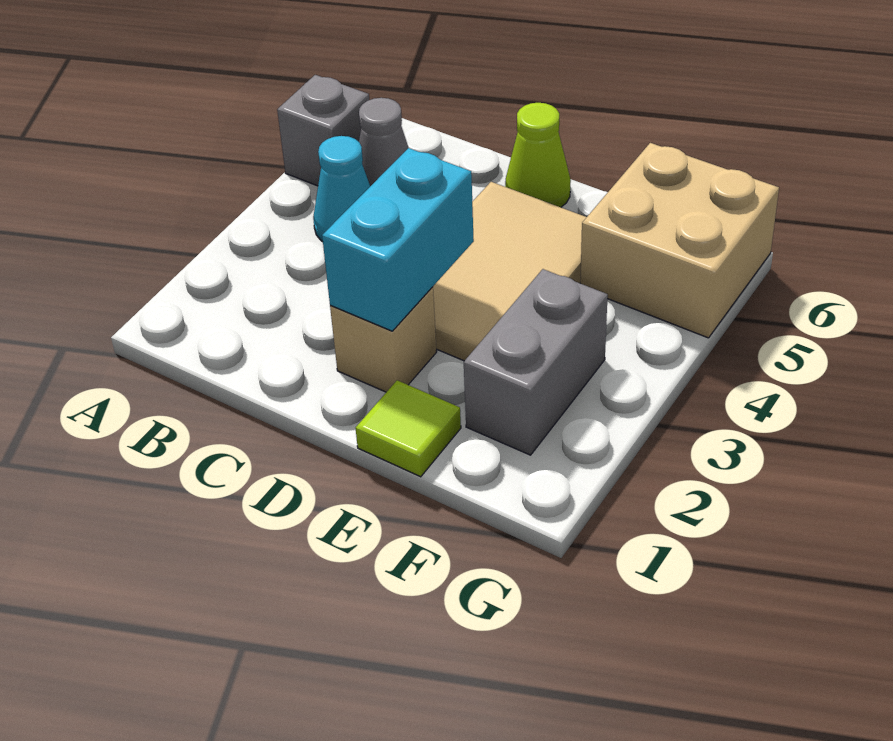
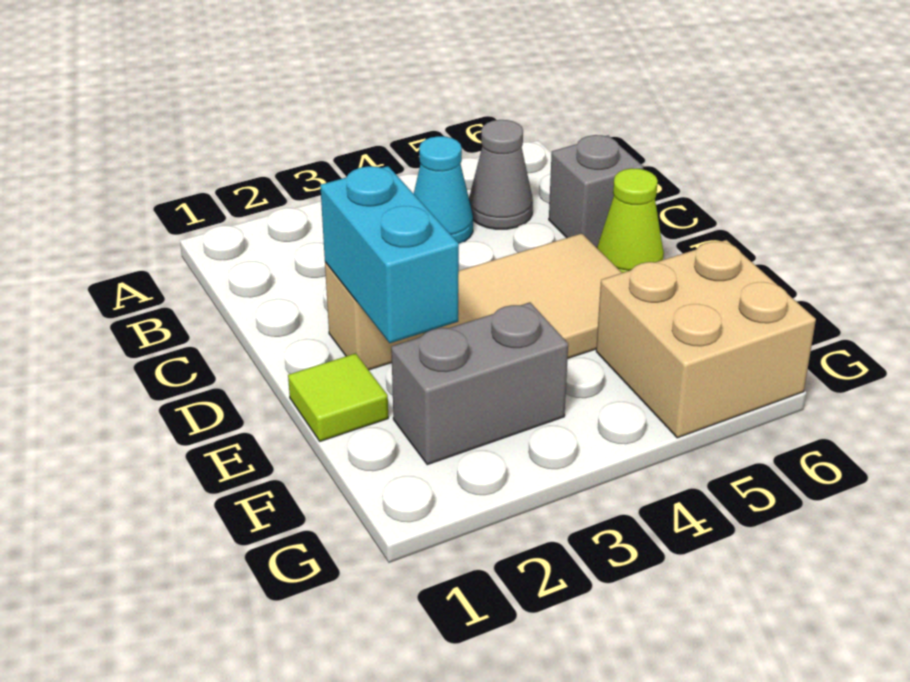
grey 1x1 brick [277,75,369,186] -> grey 1x1 brick moved to [549,135,643,248]
cyan 1x2 brick [322,148,474,331] -> cyan 1x2 brick turned to [320,166,459,343]

